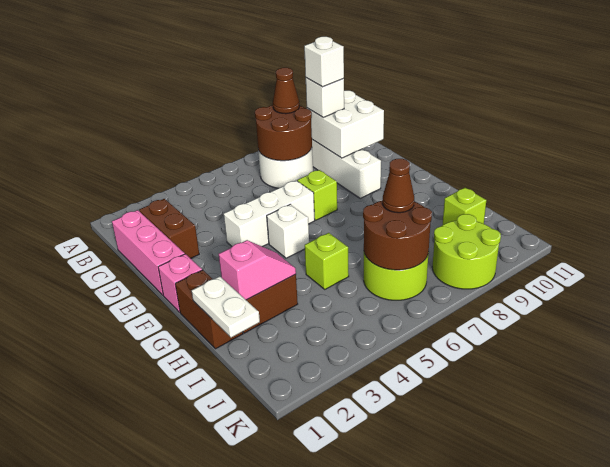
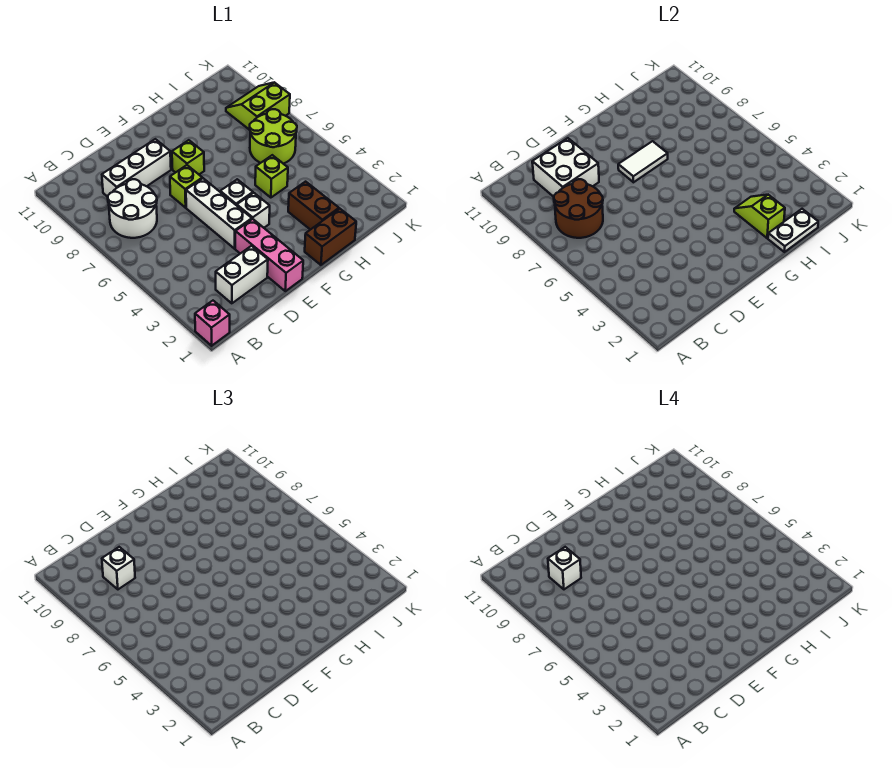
brown 1x1 cone [273,68,300,114] -> none
pink 1x3 brick [112,210,185,295] -> pink 1x3 brick turned to [235,219,303,291]
brown 1x2 brick [139,199,199,259] -> white 1x2 brick [216,246,268,303]
pink 1x1 brick [158,254,202,312] -> pink 1x1 brick moved to [195,301,230,346]
none -> white 1x1 brick [237,193,270,228]
none -> white 1x2 tile [618,141,668,182]
pink 1x2 slope [219,240,296,300] -> lime 1x2 slope [734,195,785,238]
brown 2x2 round brick [363,200,432,270] -> none
brown 1x1 cone [382,159,414,213] -> none
lime 1x1 brick [443,188,486,225] -> lime 1x1 brick moved to [172,140,204,174]
lime 2x2 round brick [432,214,501,289] -> lime 2x2 slope [226,82,290,130]

